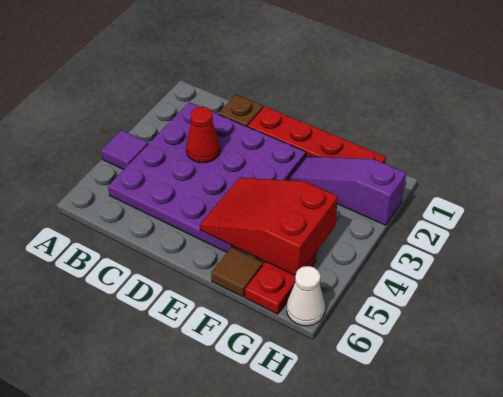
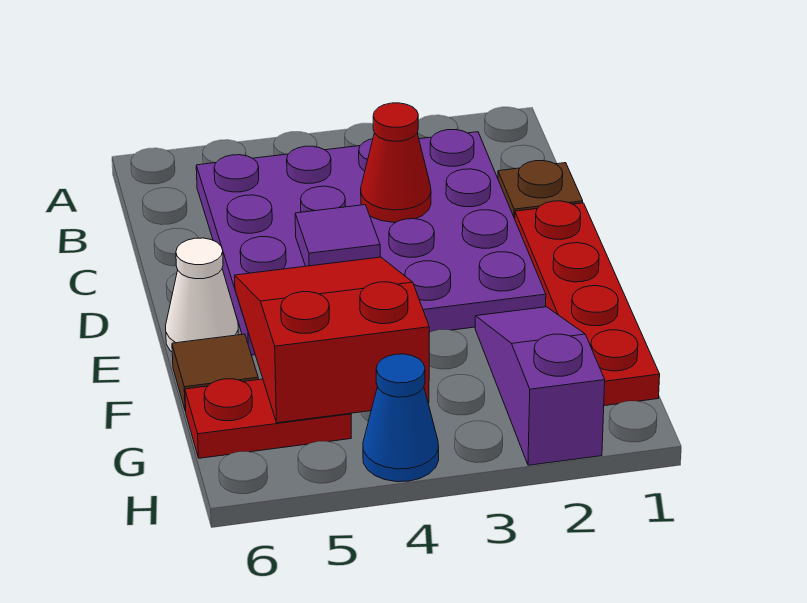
purple 1x1 tile [101,130,148,169] -> purple 1x1 tile moved to [295,205,380,266]
none -> blue 1x1 cone [363,354,439,482]
white 1x1 cone [287,266,325,326] -> white 1x1 cone moved to [166,238,238,352]

